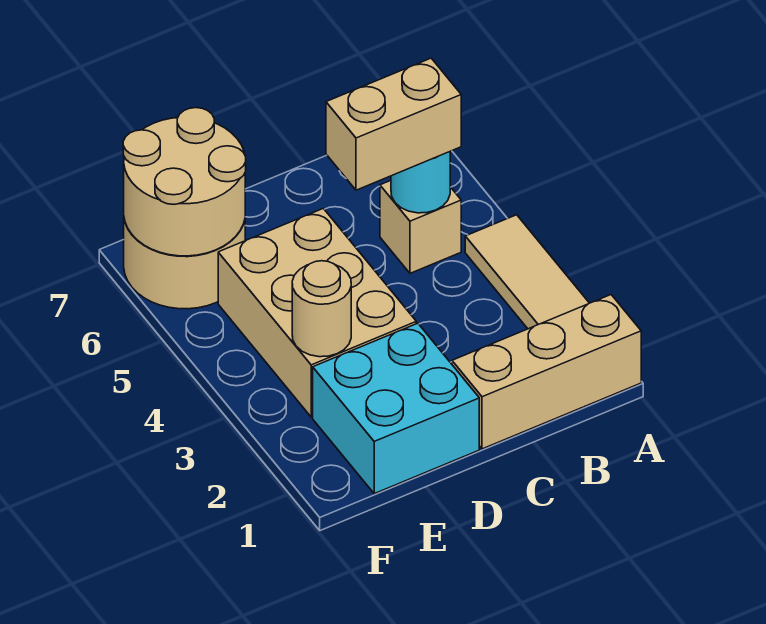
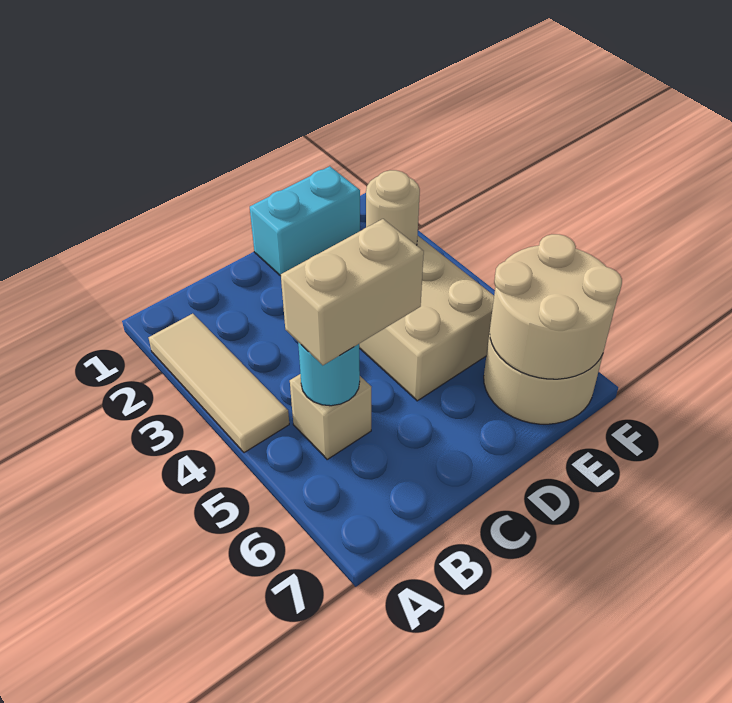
tan 1x3 brick [452,295,641,449] -> none
cyan 2x2 brick [313,323,479,494] -> cyan 1x2 brick [250,166,360,276]

